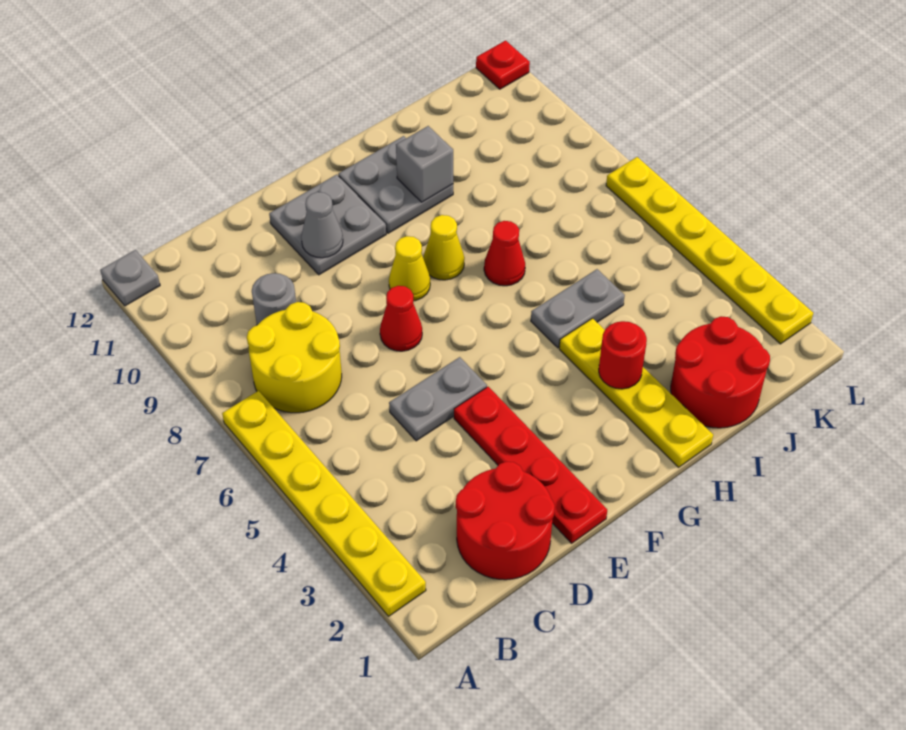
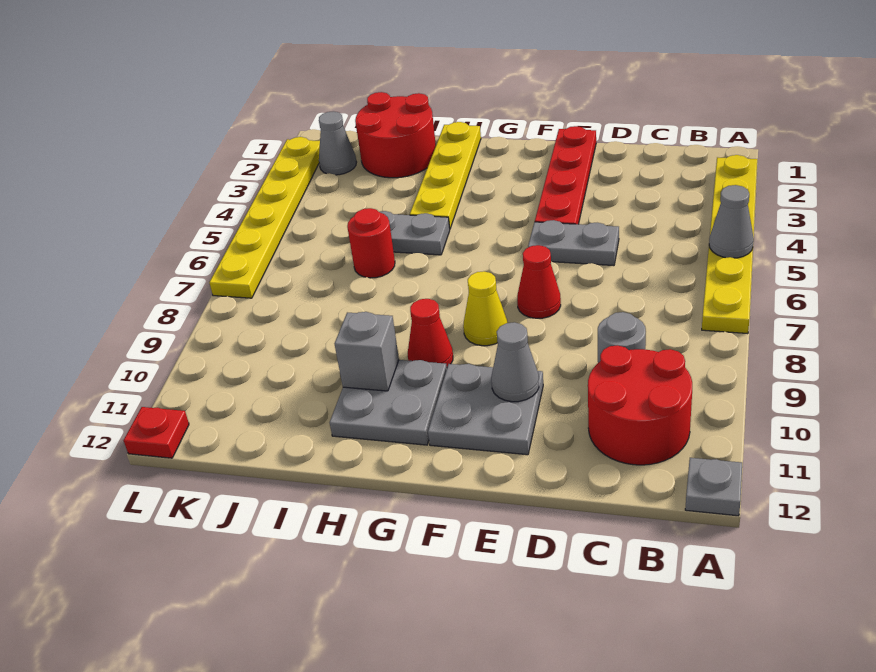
none -> grey 1x1 cone [709,185,754,258]
yellow 2x2 round brick [247,302,342,413] -> none
red 2x2 round brick [456,461,555,580] -> red 2x2 round brick moved to [588,345,692,465]
yellow 1x1 cone [423,215,465,280] -> none
red 1x1 round brick [599,321,647,389] -> red 1x1 round brick moved to [347,208,395,278]
red 1x1 cone [484,221,525,286] -> red 1x1 cone moved to [408,299,453,367]
none -> grey 1x1 cone [319,111,356,175]

